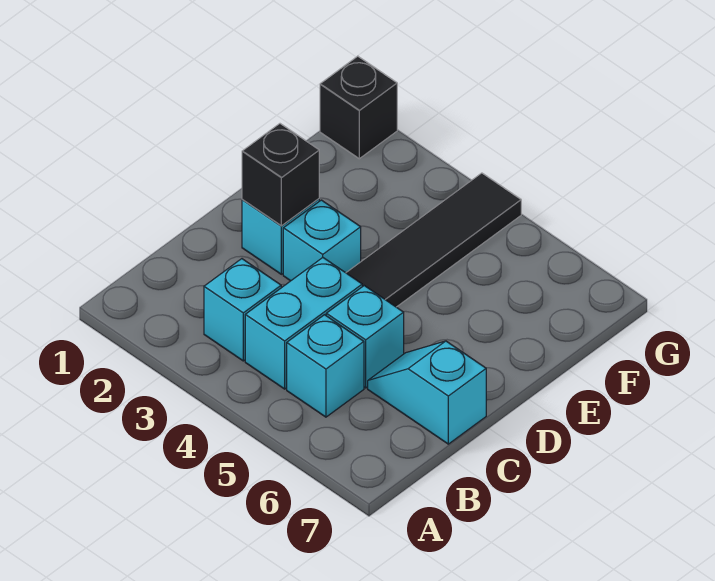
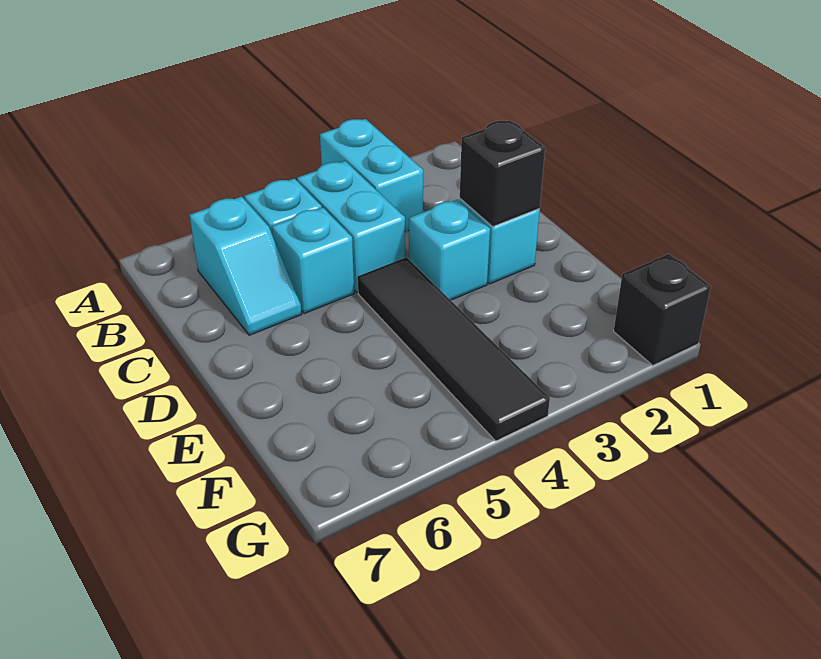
cyan 1x1 brick [204,259,281,361] -> cyan 1x2 brick [320,119,423,232]
cyan 1x2 slope [368,341,486,444] -> cyan 1x2 slope turned to [190,197,302,335]

